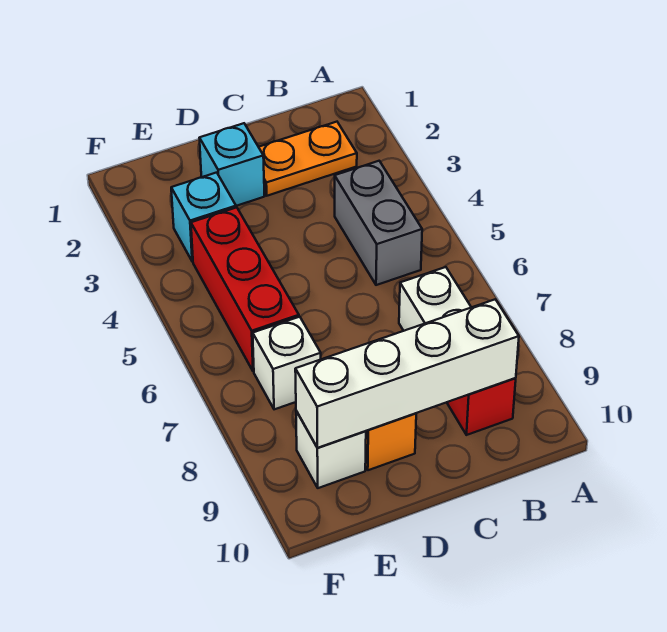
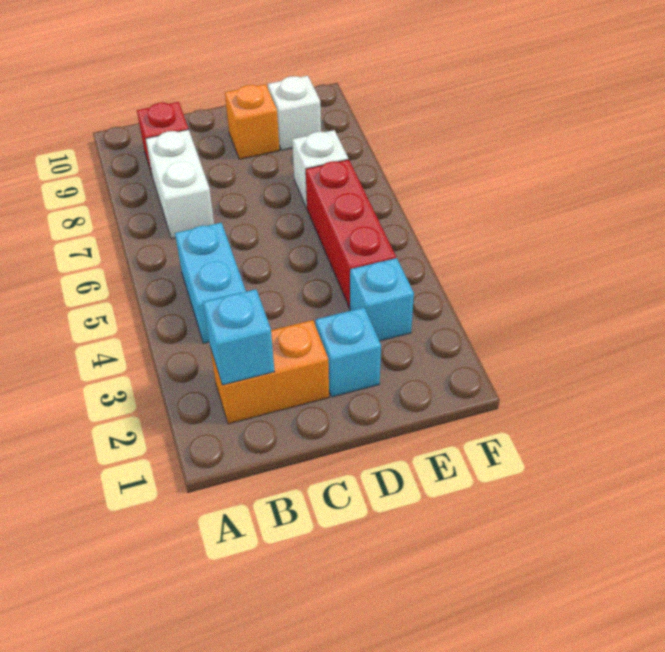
orange 1x2 plate [259,122,357,196] -> orange 1x2 brick [210,320,329,424]
none -> cyan 1x1 brick [203,289,275,385]
grey 1x2 brick [335,161,422,285] -> cyan 1x2 brick [175,223,246,343]
white 1x4 brick [295,299,519,448] -> none

